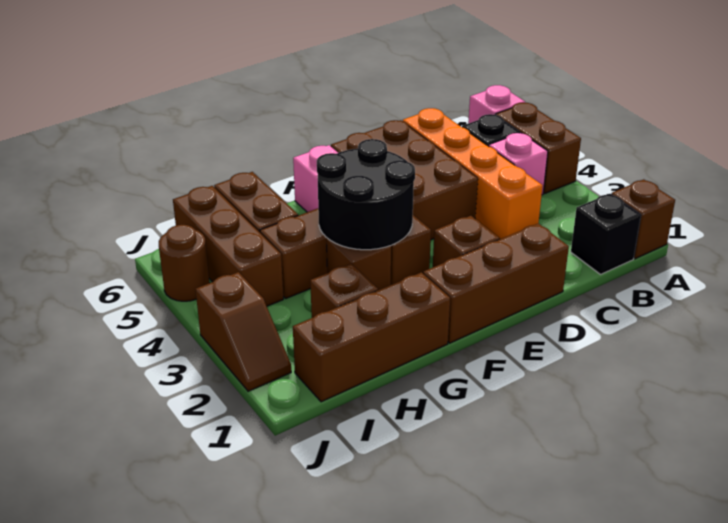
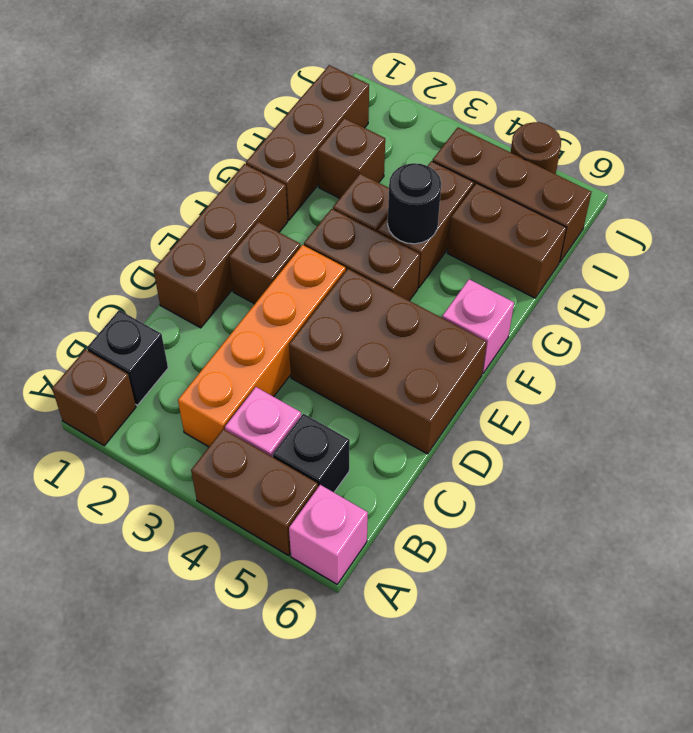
orange 1x4 brick [403,108,543,239] -> orange 1x4 brick turned to [178,245,346,447]
black 2x2 round brick [317,139,415,250] -> black 1x1 round brick [388,163,441,244]
brown 1x2 slope [195,272,291,391] -> none

